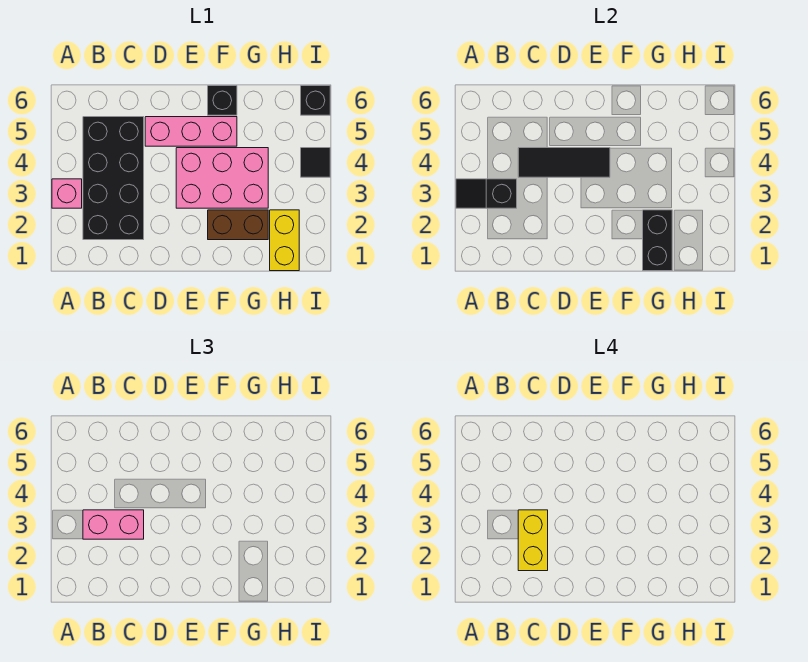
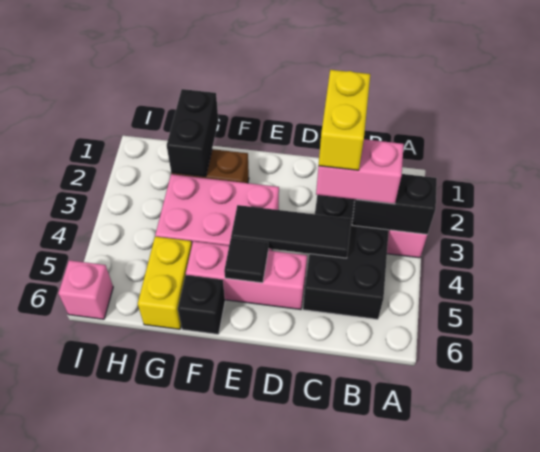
black 1x2 slope [456,179,517,208] -> black 1x2 brick [352,174,437,234]
yellow 1x2 brick [270,210,299,271] -> yellow 1x2 brick moved to [138,236,192,329]
black 1x1 tile [301,148,330,177] -> black 1x1 tile moved to [224,238,268,283]
black 1x1 brick [301,86,330,115] -> pink 1x1 brick [58,260,113,319]

